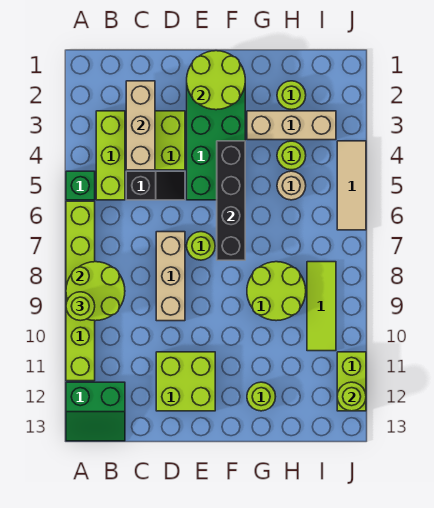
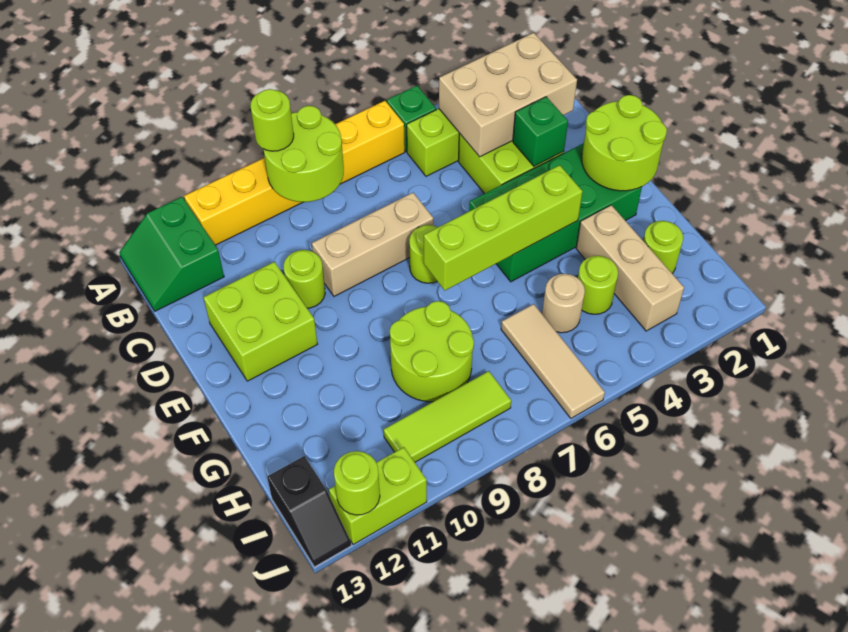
lime 1x6 brick [66,201,95,381] -> yellow 1x6 brick [184,101,405,245]
tan 1x3 brick [126,81,155,170] -> tan 2x3 brick [439,33,577,157]
black 1x2 slope [126,171,185,200] -> black 1x2 slope moved to [267,456,351,567]
none -> green 1x1 brick [513,97,568,166]
black 1x4 brick [217,141,245,260] -> lime 1x4 brick [424,165,583,290]
lime 1x1 round brick [247,382,276,411] -> lime 1x1 round brick moved to [283,250,325,308]
tan 1x3 tile [337,141,366,230] -> tan 1x3 tile turned to [501,304,605,418]

